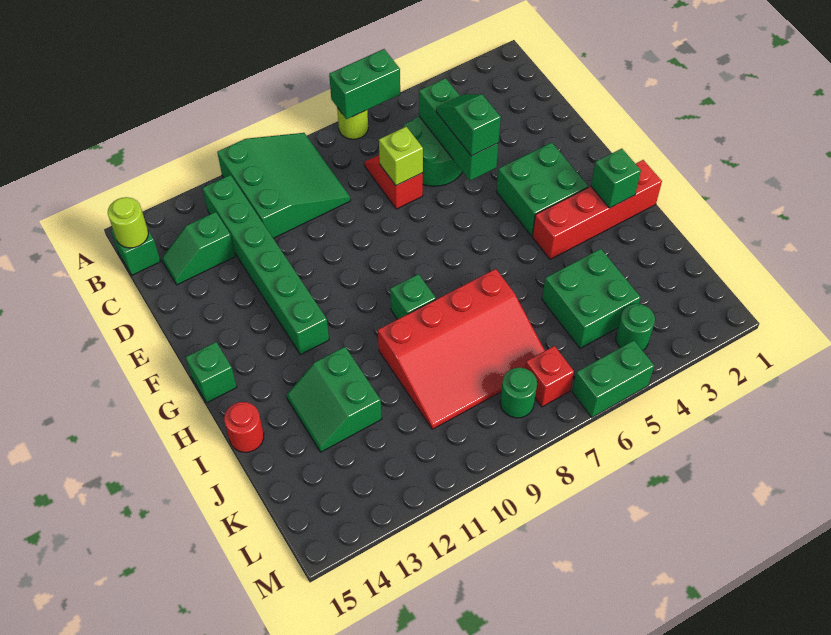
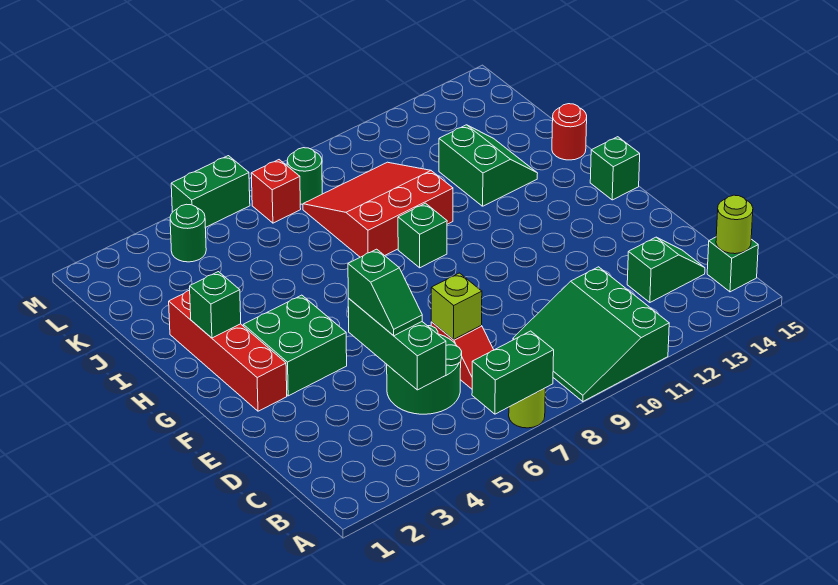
green 1x6 brick [203,175,329,355] -> none
red 1x4 brick [532,160,662,259] -> red 1x4 brick turned to [169,290,287,411]
red 3x4 slope [378,269,545,429] -> red 3x3 slope [303,162,453,257]
green 2x2 brick [542,249,641,348] -> none

